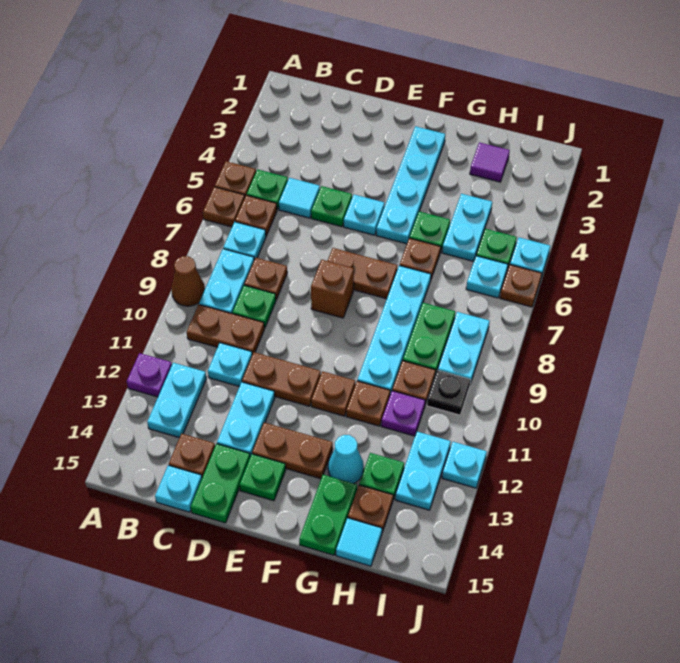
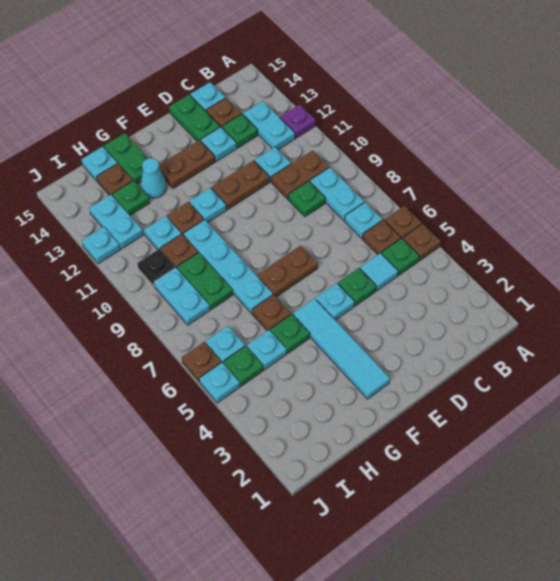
brown 1x1 cone [171,256,205,306] -> none
brown 1x1 plate [244,258,287,300] -> none
cyan 1x2 plate [217,382,275,456] -> cyan 1x1 plate [201,127,237,161]
brown 1x1 brick [311,260,354,318] -> none
green 1x1 plate [240,454,286,501] -> green 1x1 plate moved to [222,114,258,148]
cyan 1x4 plate [376,126,445,244] -> cyan 1x4 tile [293,298,390,399]
brown 1x1 plate [311,371,355,416] -> cyan 1x1 plate [189,188,226,223]
purple 1x1 tile [470,142,510,182] -> none
cyan 1x2 plate [442,194,492,261] -> cyan 1x1 plate [247,330,287,370]
purple 1x1 plate [381,391,425,436] -> cyan 1x1 plate [144,216,181,250]
cyan 1x1 tile [336,518,382,566] -> cyan 1x1 plate [81,147,117,182]

